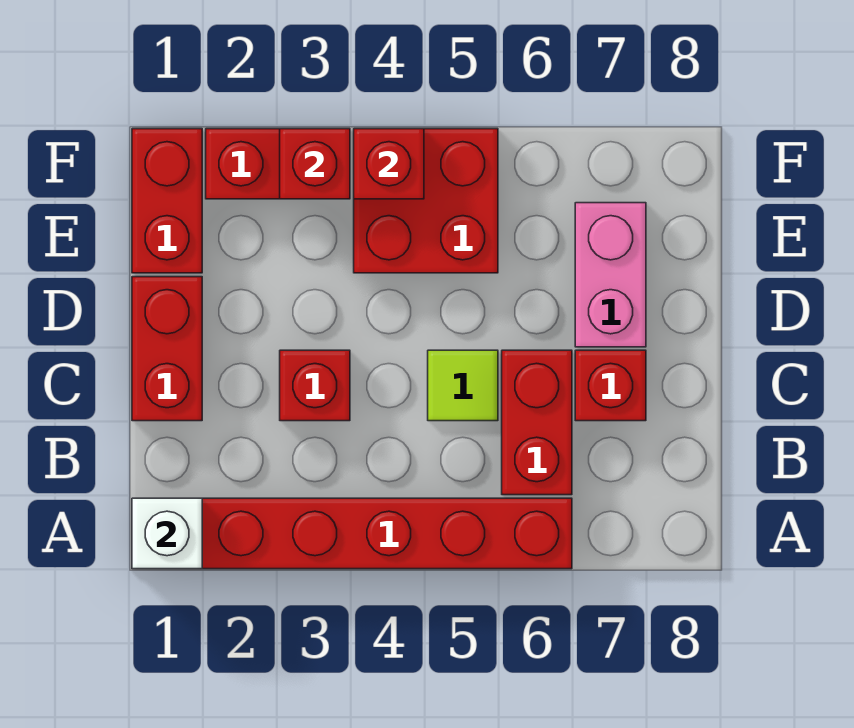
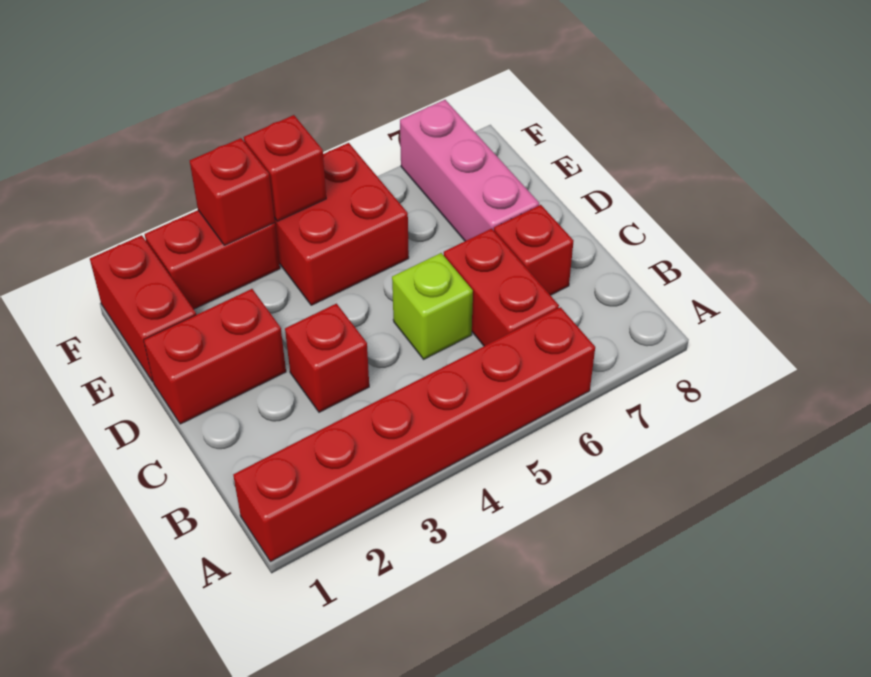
white 1x1 brick [132,498,202,569] -> none
red 1x2 brick [132,277,202,421] -> red 1x2 brick turned to [144,289,286,424]
lime 1x1 tile [428,350,498,421] -> lime 1x1 brick [392,253,473,359]
pink 1x2 brick [575,203,646,347] -> pink 1x3 brick [400,100,539,241]

